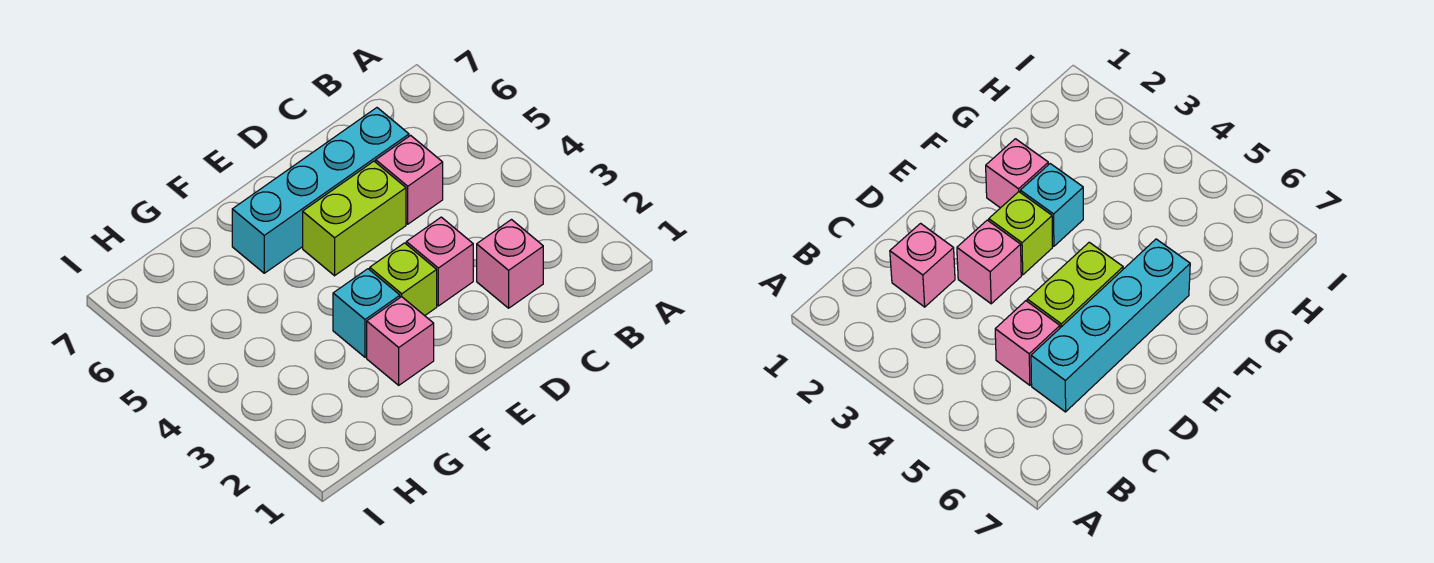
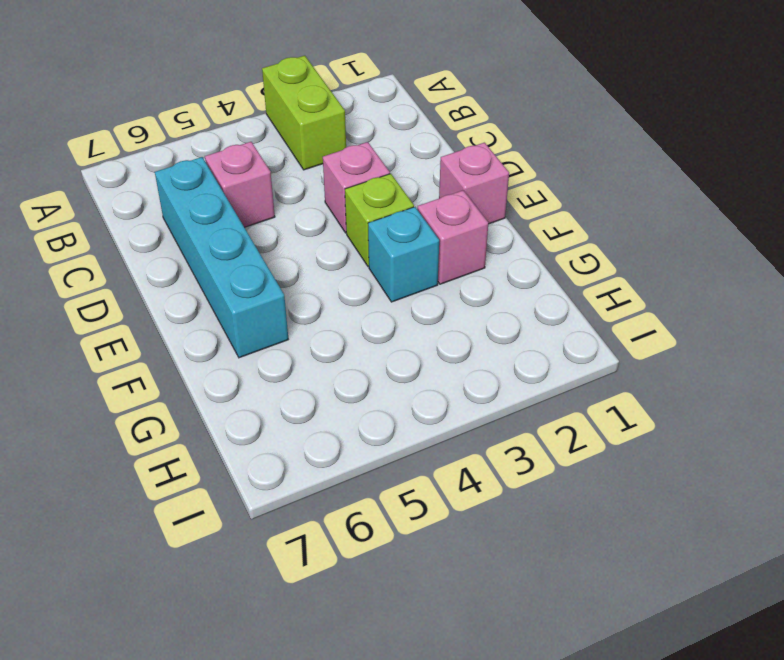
pink 1x1 brick [477,220,543,308] -> pink 1x1 brick moved to [439,143,509,224]
lime 1x2 brick [303,161,406,276] -> lime 1x2 brick moved to [262,56,346,170]

